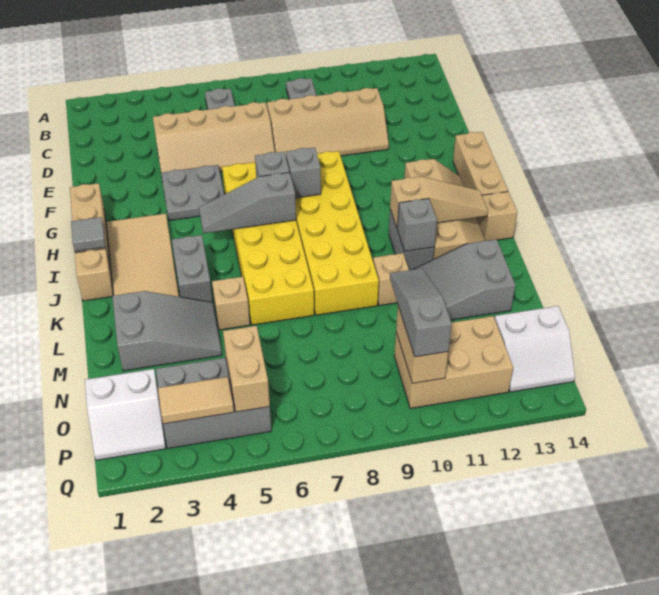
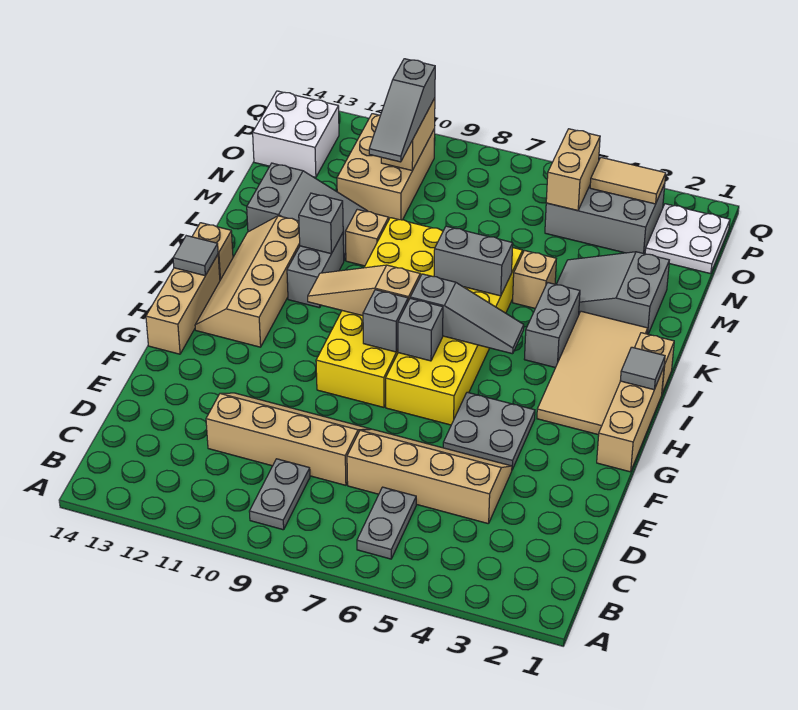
none -> grey 1x1 tile [173,236,218,276]
tan 1x3 slope [390,177,488,228] -> tan 1x3 slope moved to [308,265,420,316]
none -> grey 1x2 brick [434,226,513,296]
white 2x2 slope [85,369,166,460] -> white 2x2 plate [645,204,730,274]
tan 2x3 brick [394,316,513,409] -> tan 2x3 brick turned to [337,114,435,220]
white 2x2 slope [495,306,575,392] -> white 2x2 brick [253,91,339,177]

